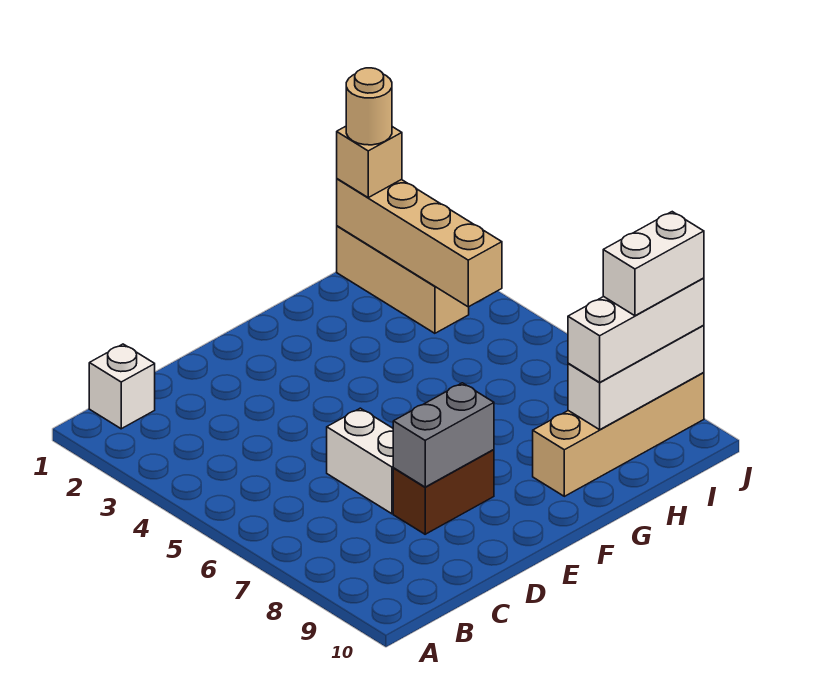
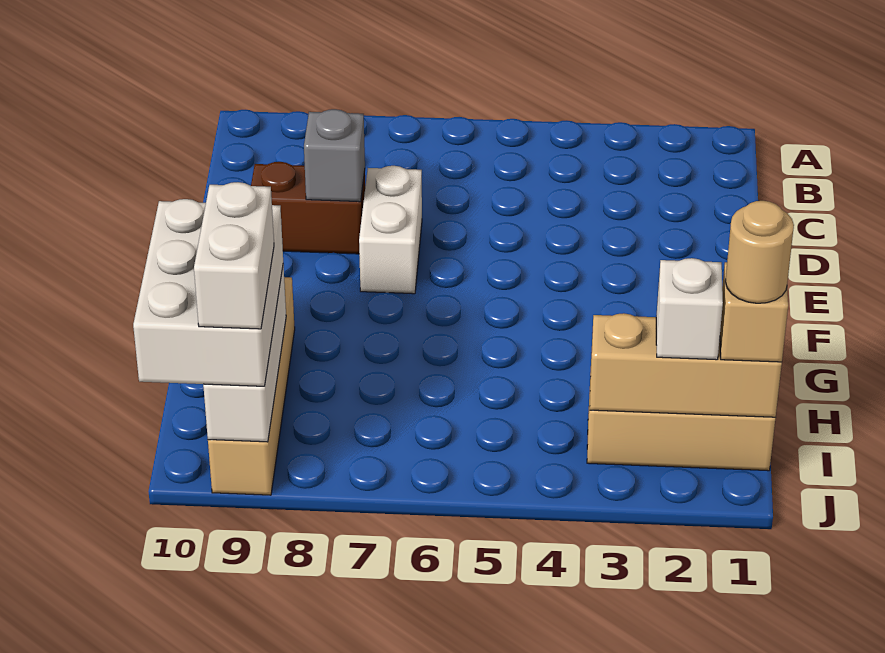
white 1x1 brick [89,344,155,429] -> white 1x1 brick moved to [656,258,723,360]
white 1x2 brick [327,408,393,514] -> white 1x2 brick turned to [359,166,422,294]
brown 1x2 brick [393,450,494,534] -> brown 1x2 brick turned to [251,162,365,254]
grey 1x2 brick [393,383,494,487] -> grey 1x1 brick [304,109,365,202]
white 1x3 brick [568,278,704,383] -> white 2x3 brick [133,199,283,386]
tan 1x4 brick [337,179,502,307] -> tan 1x3 brick [590,313,782,417]

